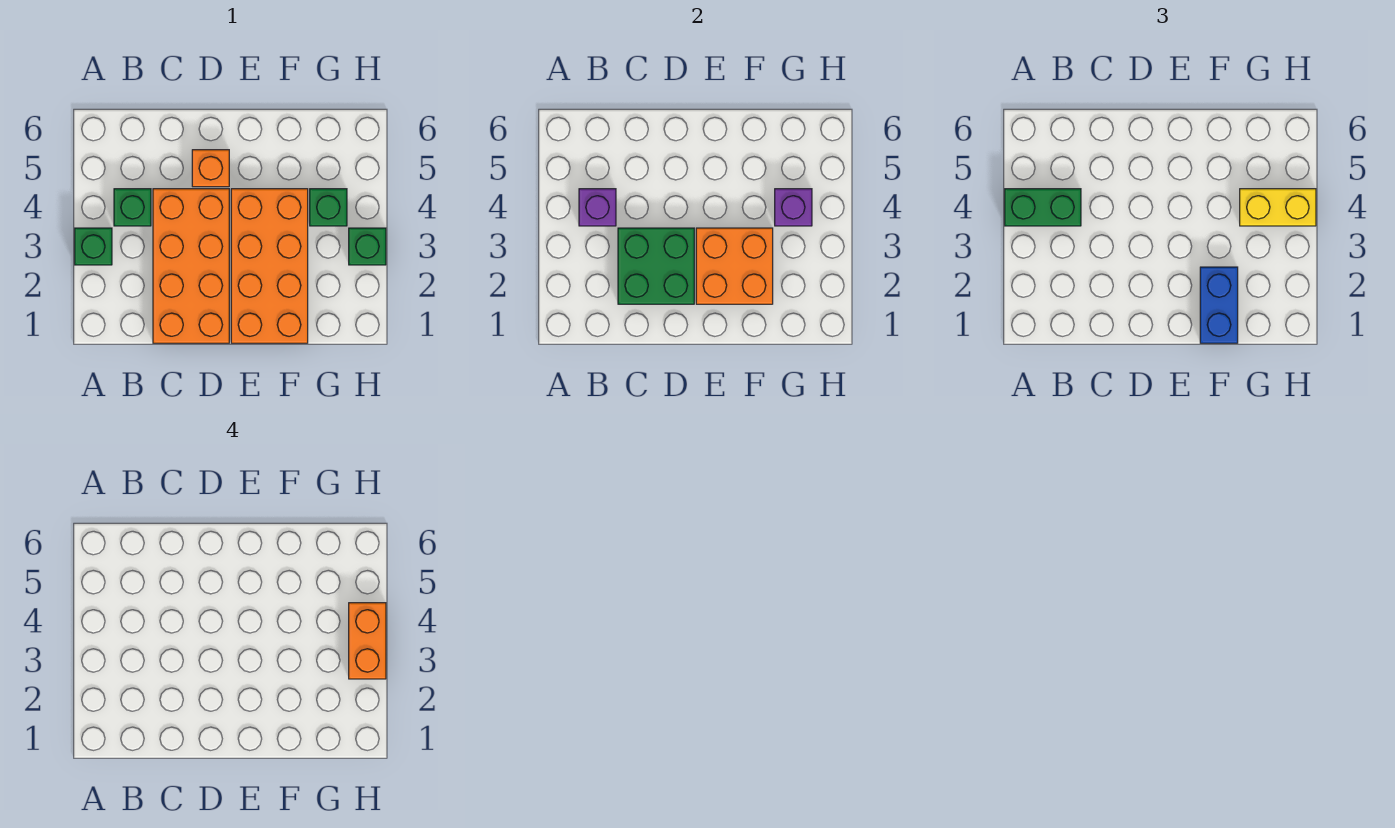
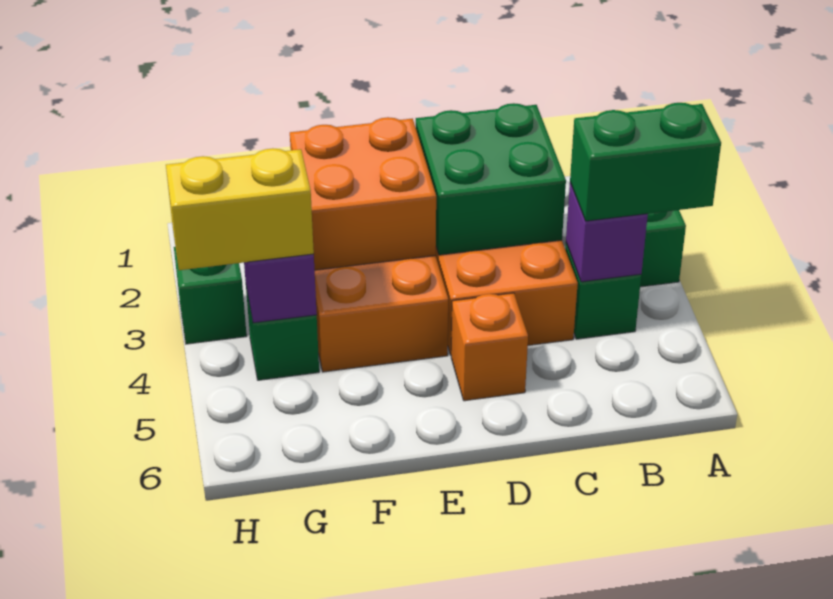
blue 1x2 brick [1200,267,1238,343] -> none
orange 1x2 brick [349,603,386,679] -> none

